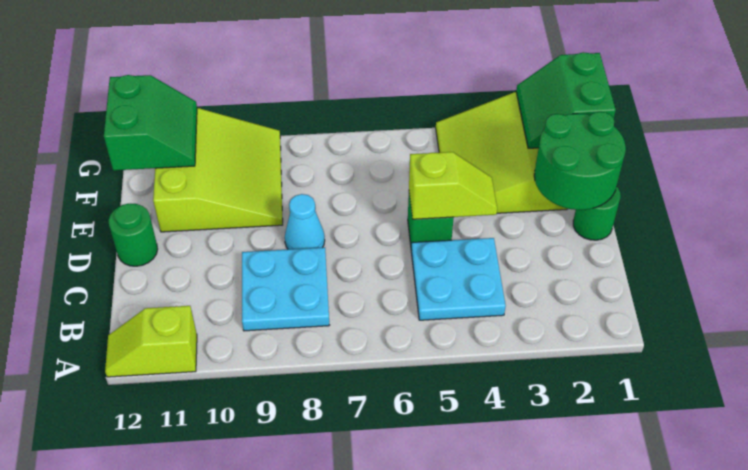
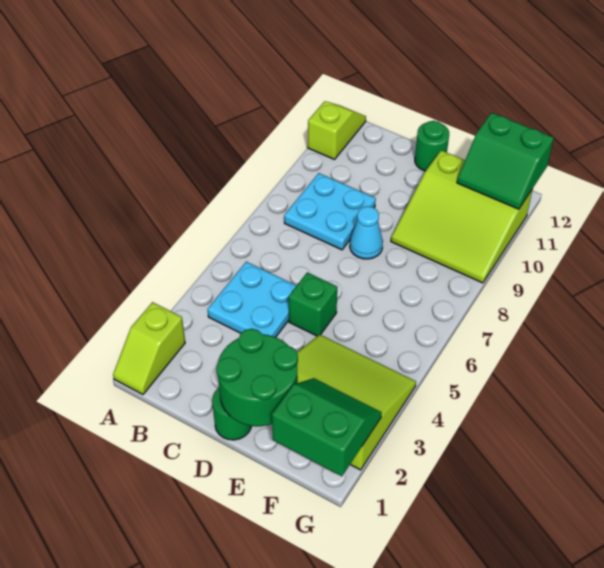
lime 1x2 slope [409,152,497,219] -> lime 1x2 slope moved to [113,302,185,395]

